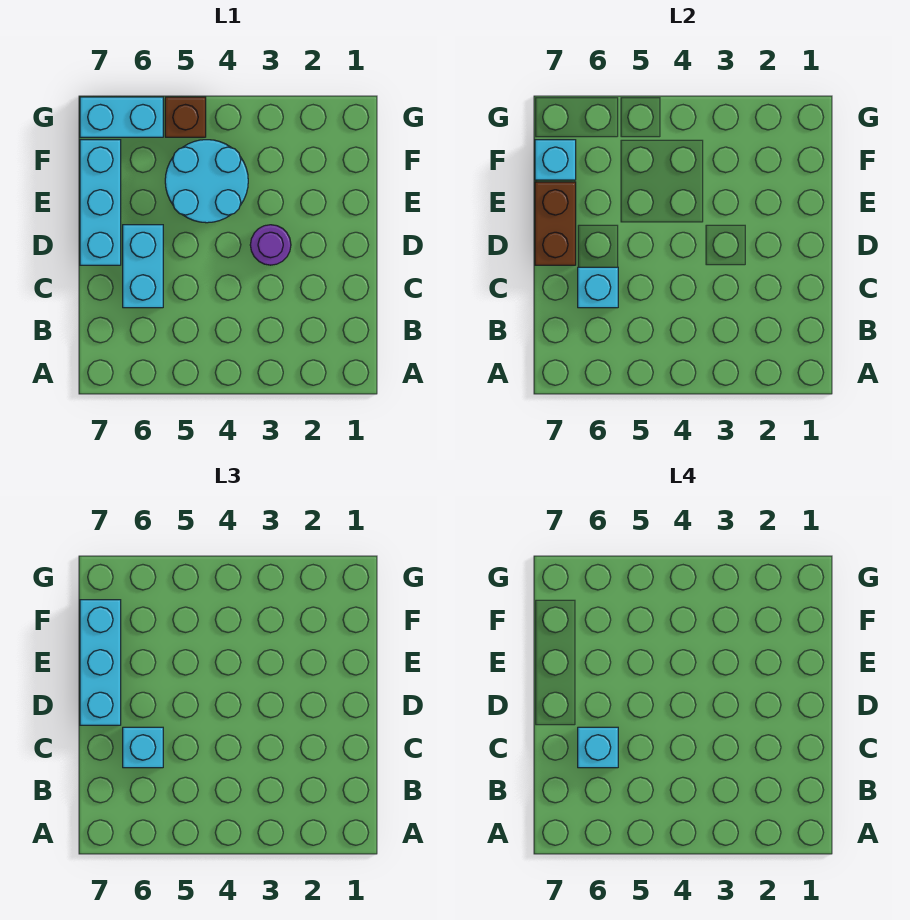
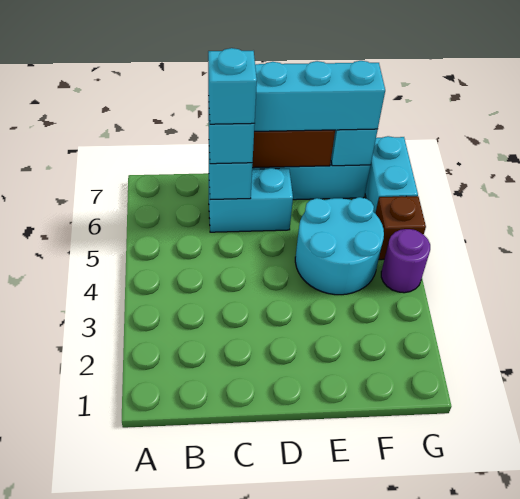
purple 1x1 round brick [250,225,291,265] -> purple 1x1 round brick moved to [381,229,430,293]

